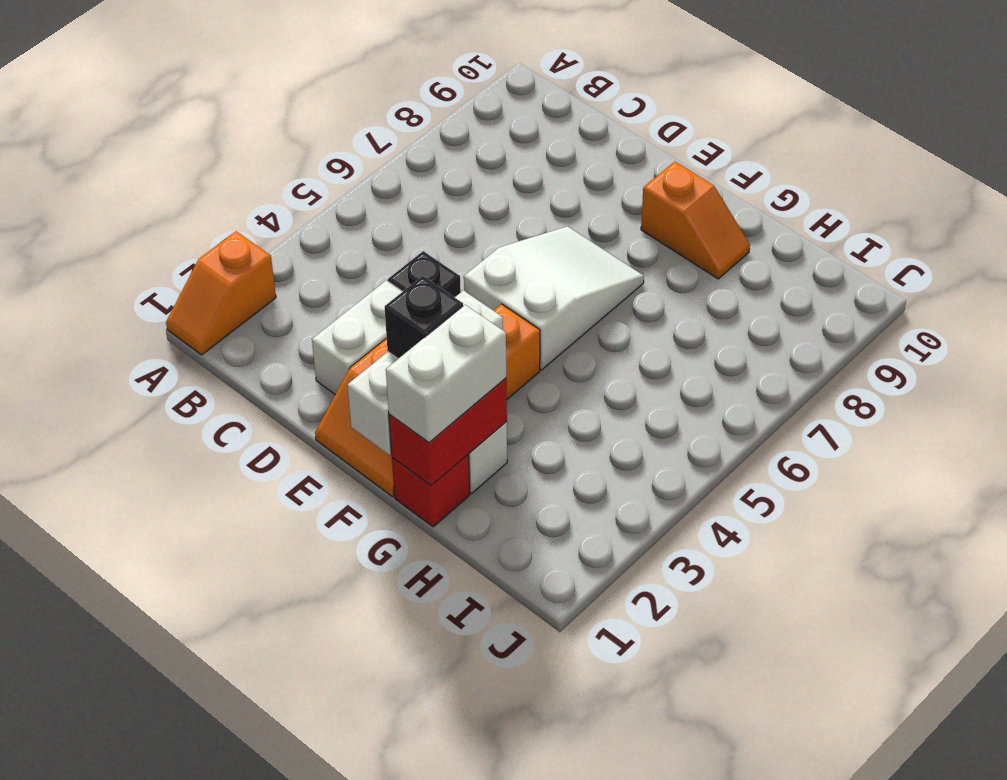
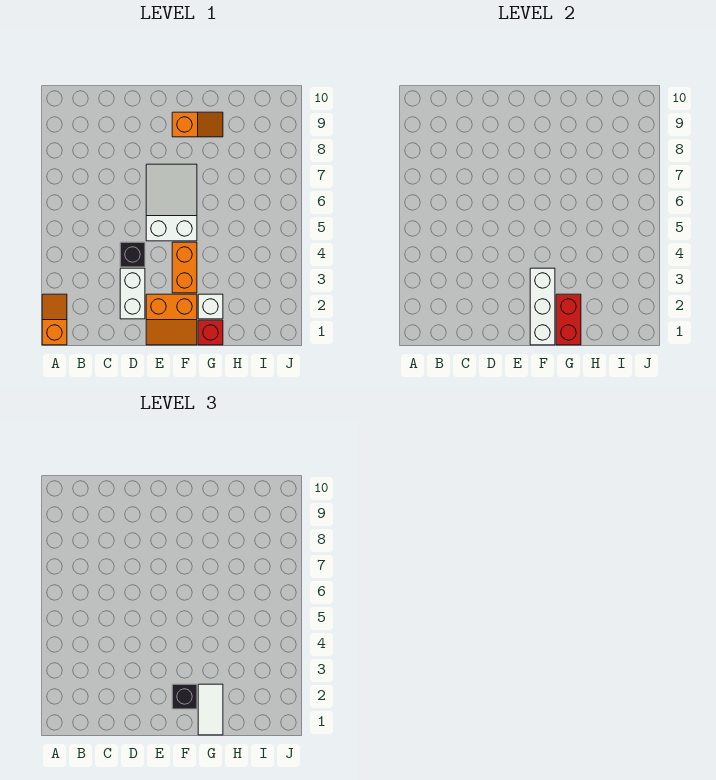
orange 1x2 slope [166,231,276,355] -> orange 1x2 slope turned to [42,294,67,345]
white 1x2 brick [386,305,506,443] -> white 1x2 tile [198,684,223,735]

